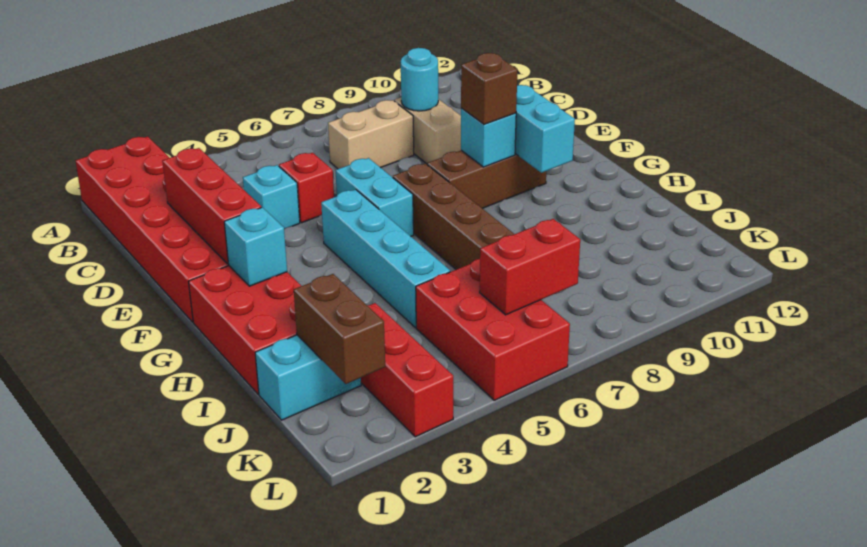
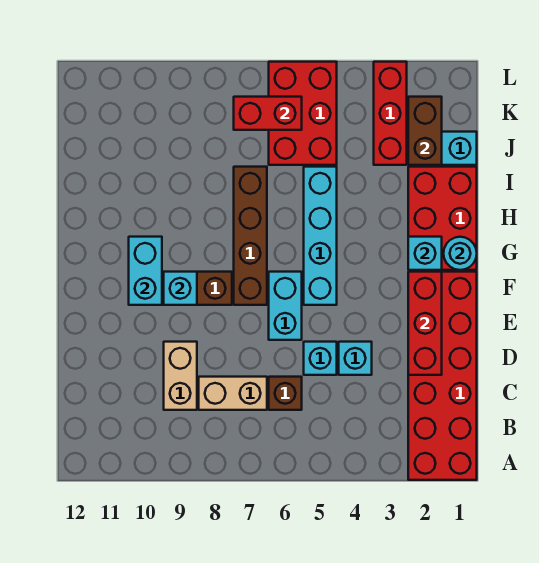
cyan 1x1 round brick [401,48,438,111] -> cyan 1x1 round brick moved to [444,237,477,270]
red 1x1 brick [279,153,334,223] -> cyan 1x1 brick [304,342,337,375]
brown 1x1 brick [461,53,517,124] -> brown 1x1 brick moved to [269,377,302,410]

